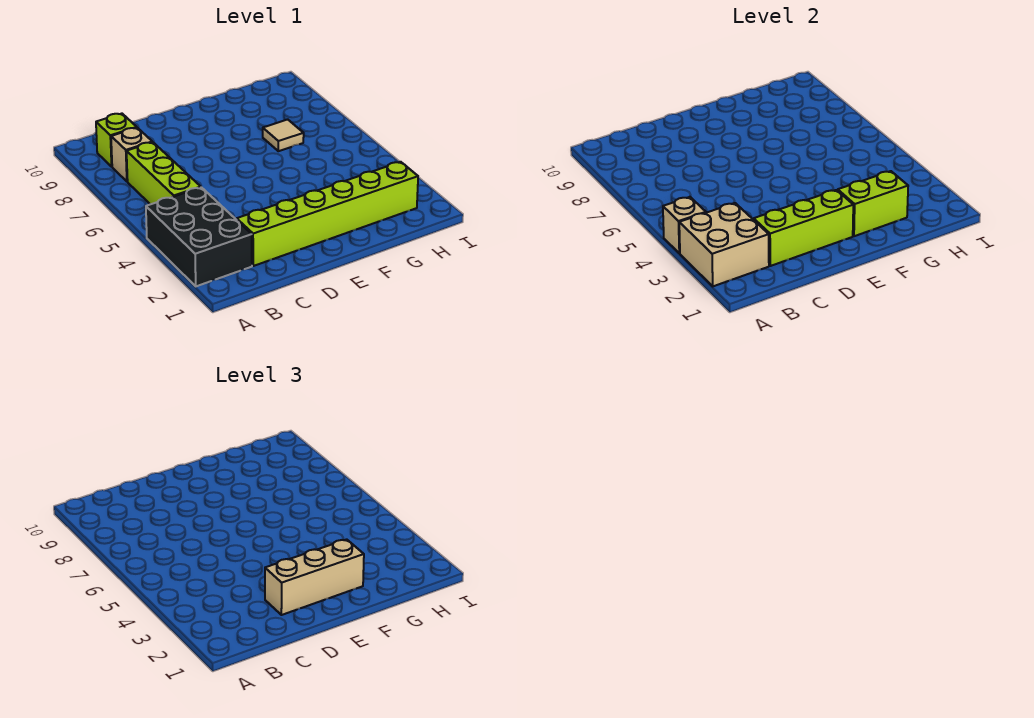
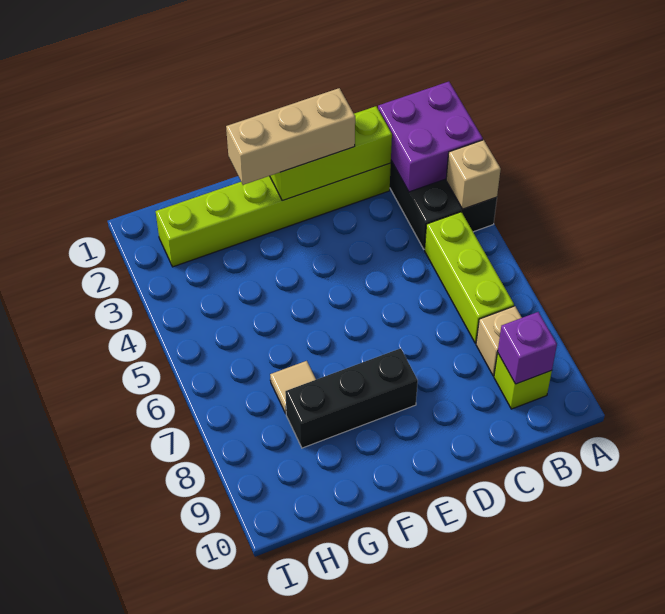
tan 2x2 brick [679,203,769,286] -> purple 2x2 brick [378,82,483,192]
none -> purple 1x1 brick [498,312,557,384]
none -> black 1x3 brick [285,348,418,448]
lime 1x2 brick [838,171,908,236] -> none

